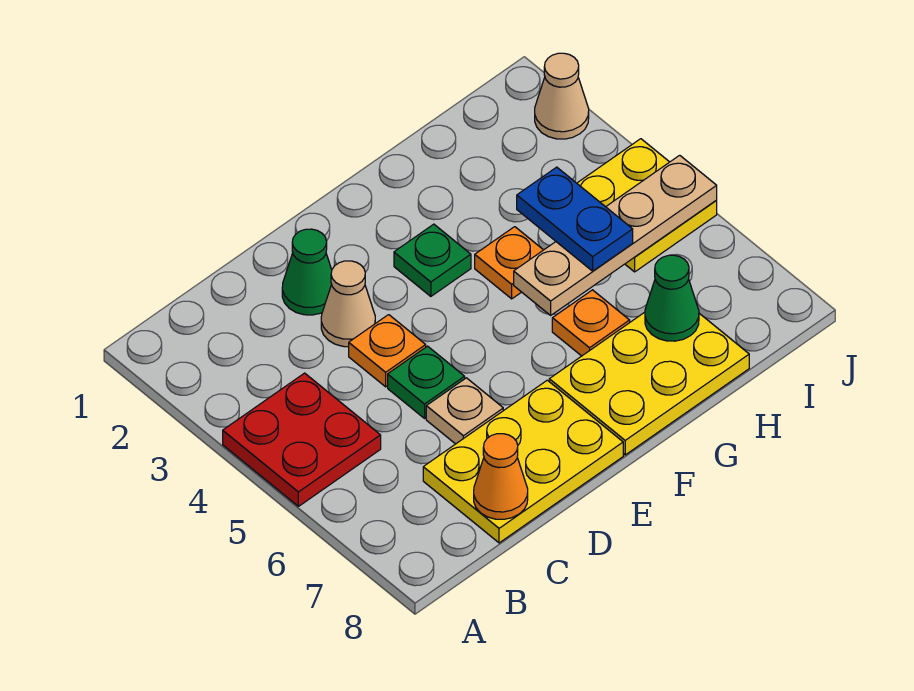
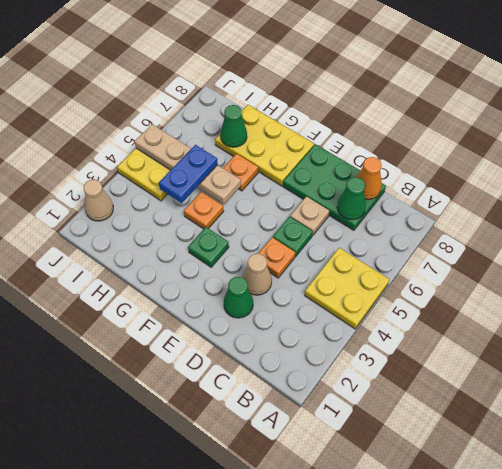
red 2x2 plate [223,373,381,506] -> yellow 2x2 plate [305,248,390,329]
yellow 2x3 plate [423,380,623,543] -> green 2x3 plate [283,144,386,230]
none -> green 1x1 cone [337,177,366,220]

